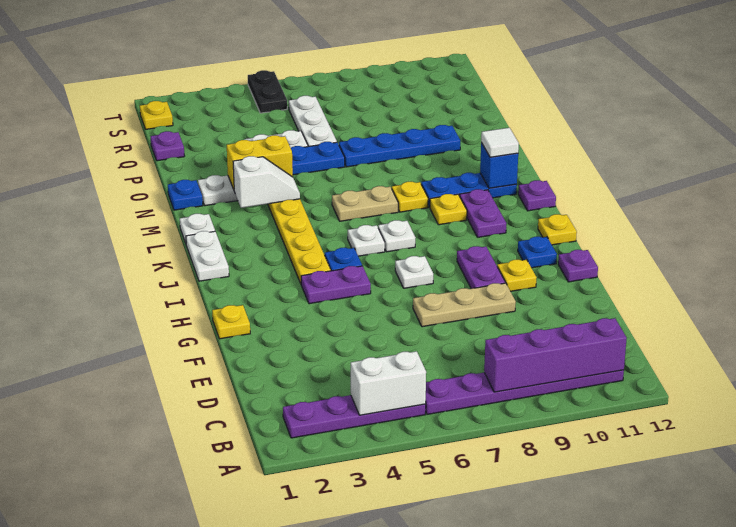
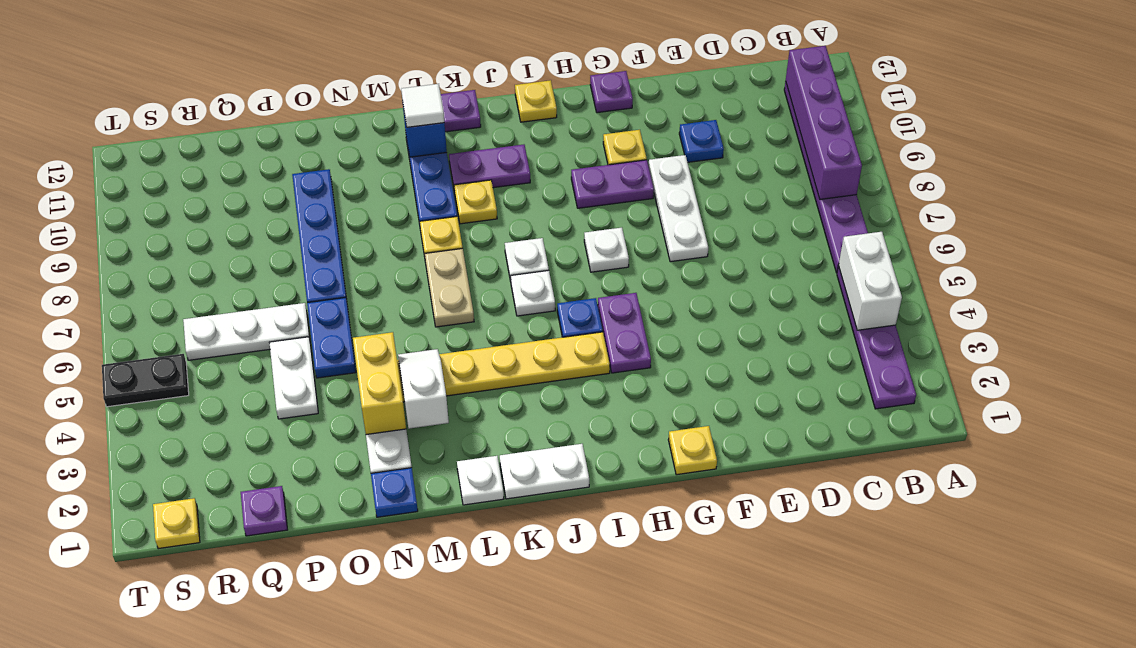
tan 1x3 plate [413,283,516,327] -> white 1x3 plate [649,155,708,262]
blue 1x1 plate [518,237,557,268] -> blue 1x1 plate moved to [679,120,724,162]

